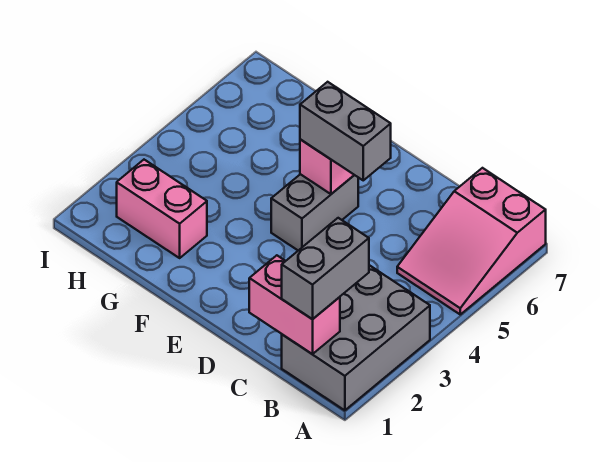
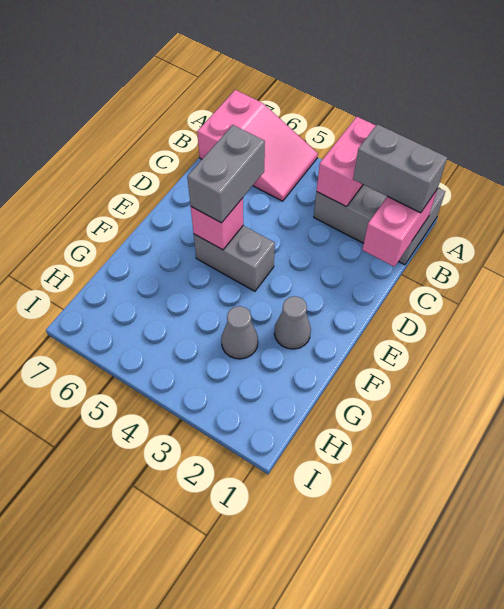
none -> grey 1x1 cone [274,296,311,349]
pink 1x2 brick [117,160,207,258] -> pink 1x2 brick moved to [317,117,376,207]
none -> grey 1x1 cone [221,306,258,359]

